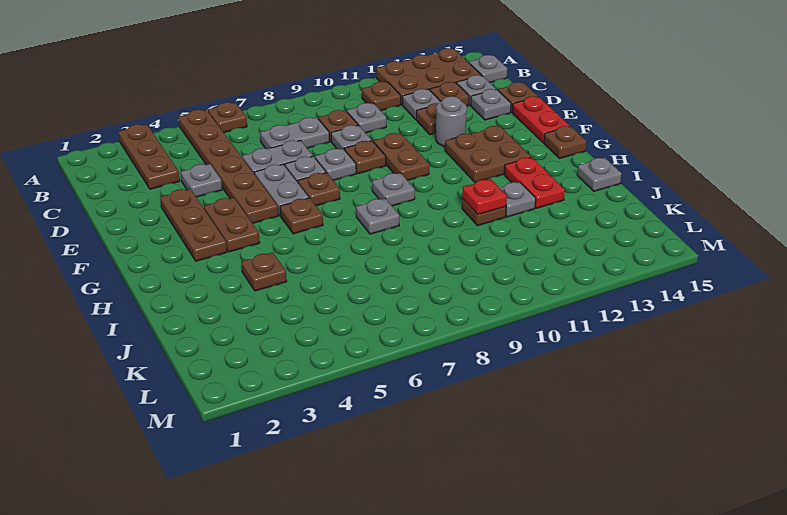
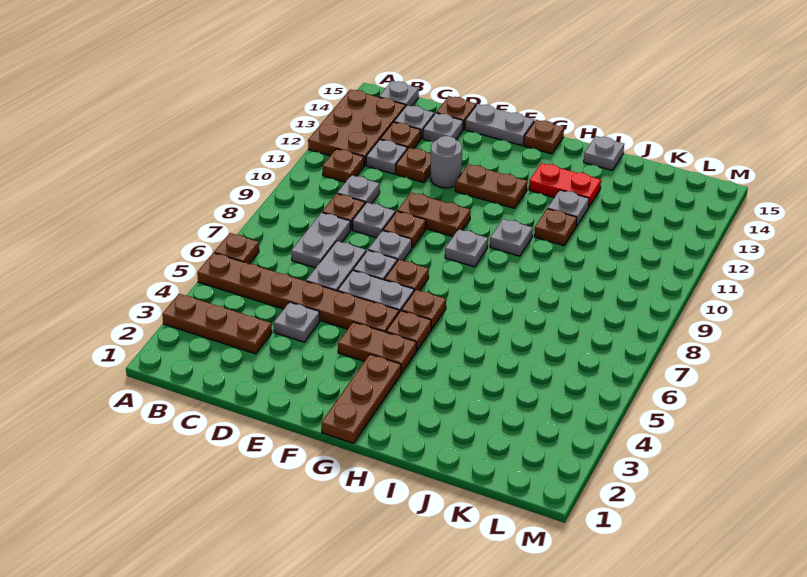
brown 1x3 plate [160,189,227,261] -> brown 1x3 plate turned to [321,354,401,443]
red 1x2 plate [513,96,570,143] -> grey 1x2 plate [465,104,534,146]
brown 2x2 plate [445,126,531,182] -> brown 1x2 plate [455,164,527,208]
grey 1x1 plate [356,198,399,234] -> grey 1x1 plate moved to [490,219,533,256]
brown 1x1 plate [241,252,287,291] -> brown 1x1 plate moved to [386,311,431,351]
red 1x1 plate [462,179,507,215] -> none

